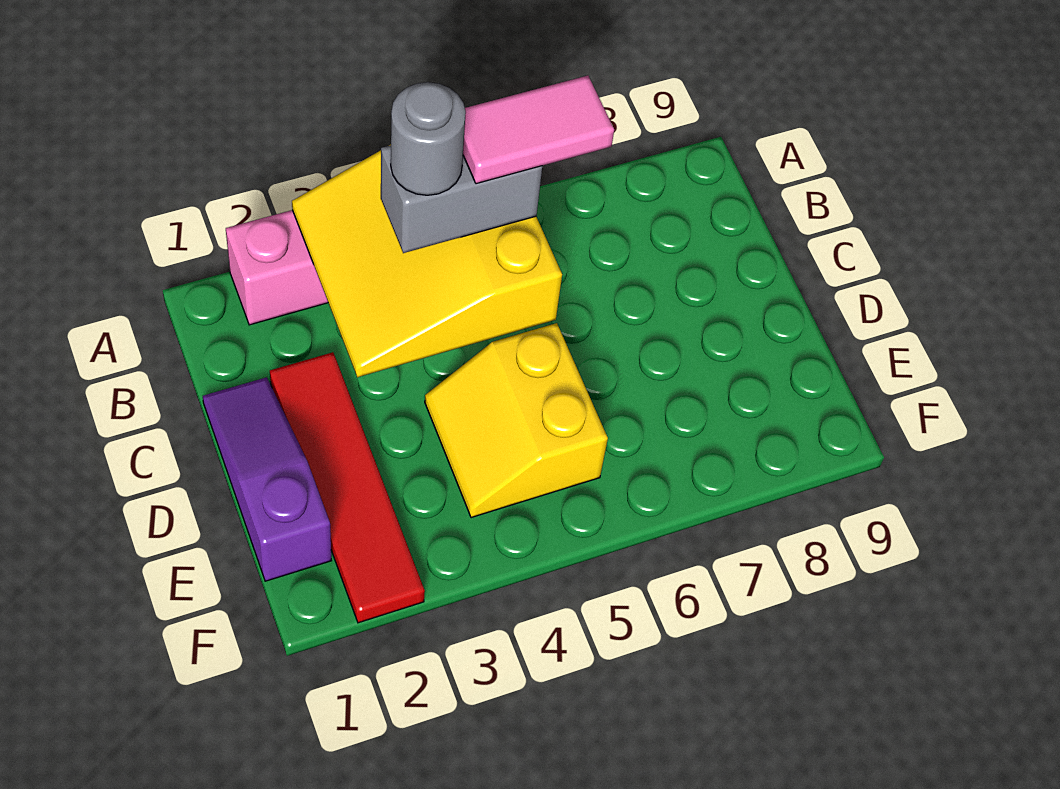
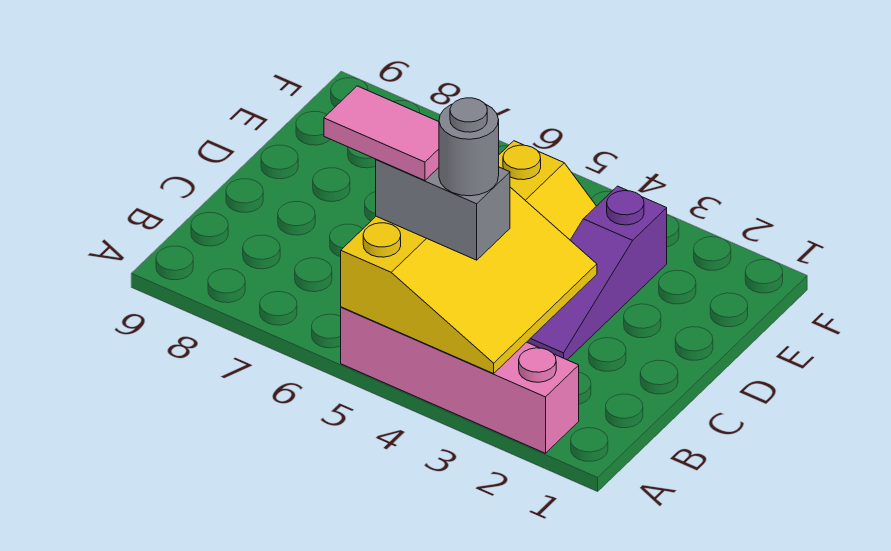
purple 1x3 slope [203,377,332,581] -> purple 1x3 slope moved to [527,186,667,360]
red 1x4 tile [270,352,425,623] -> none

